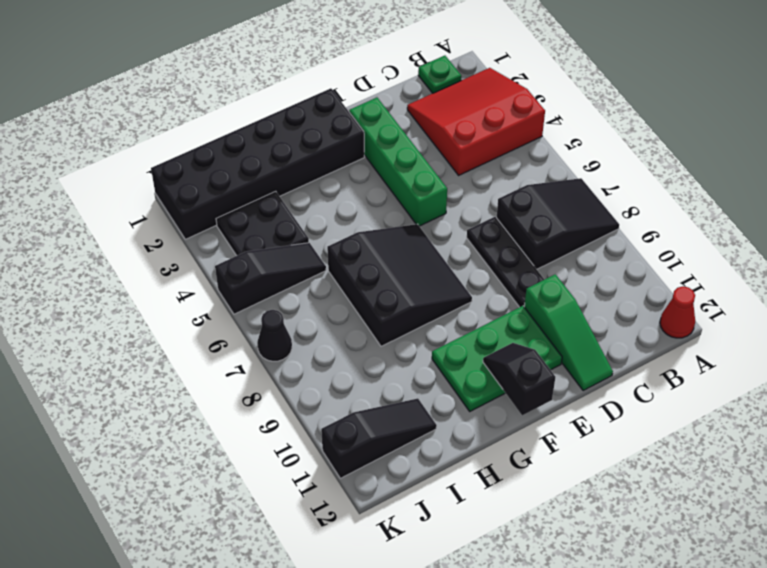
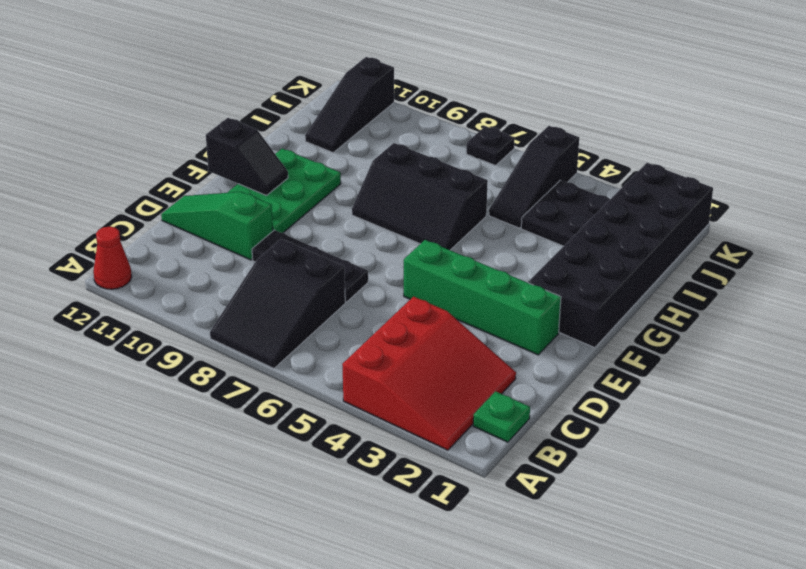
black 3x3 slope [327,224,472,346] -> black 2x3 slope [352,143,488,250]
black 1x1 cone [257,310,292,361] -> black 1x1 plate [466,126,515,165]

